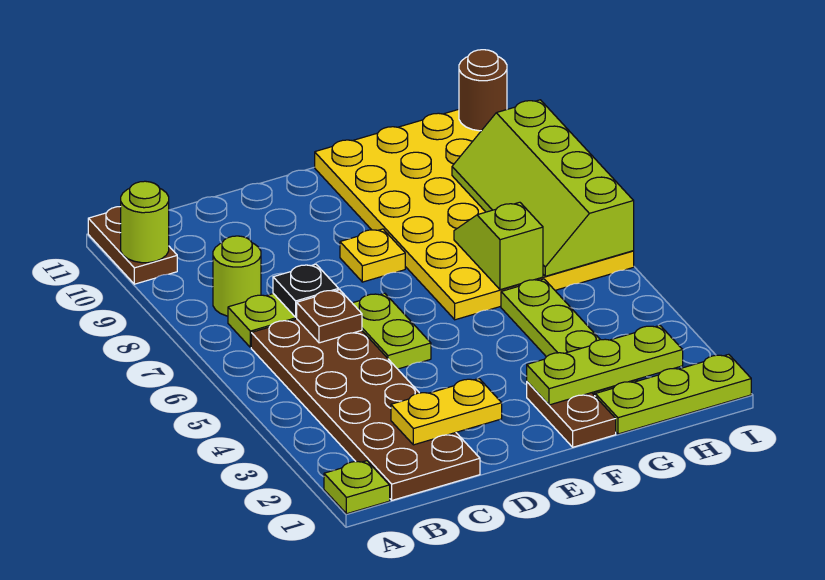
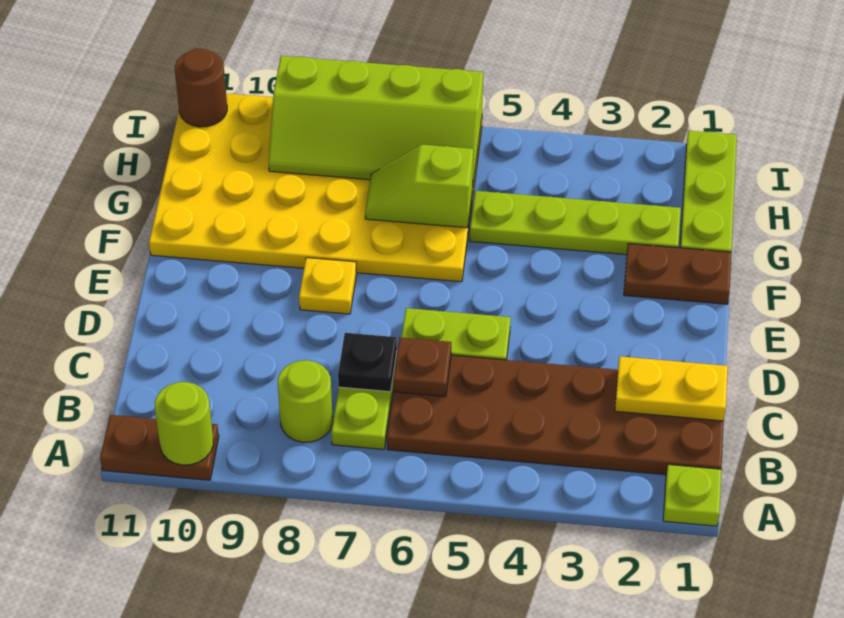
yellow 1x2 plate [391,379,502,445] -> yellow 1x2 plate turned to [615,356,728,421]
lime 1x3 plate [527,325,683,405] -> none

